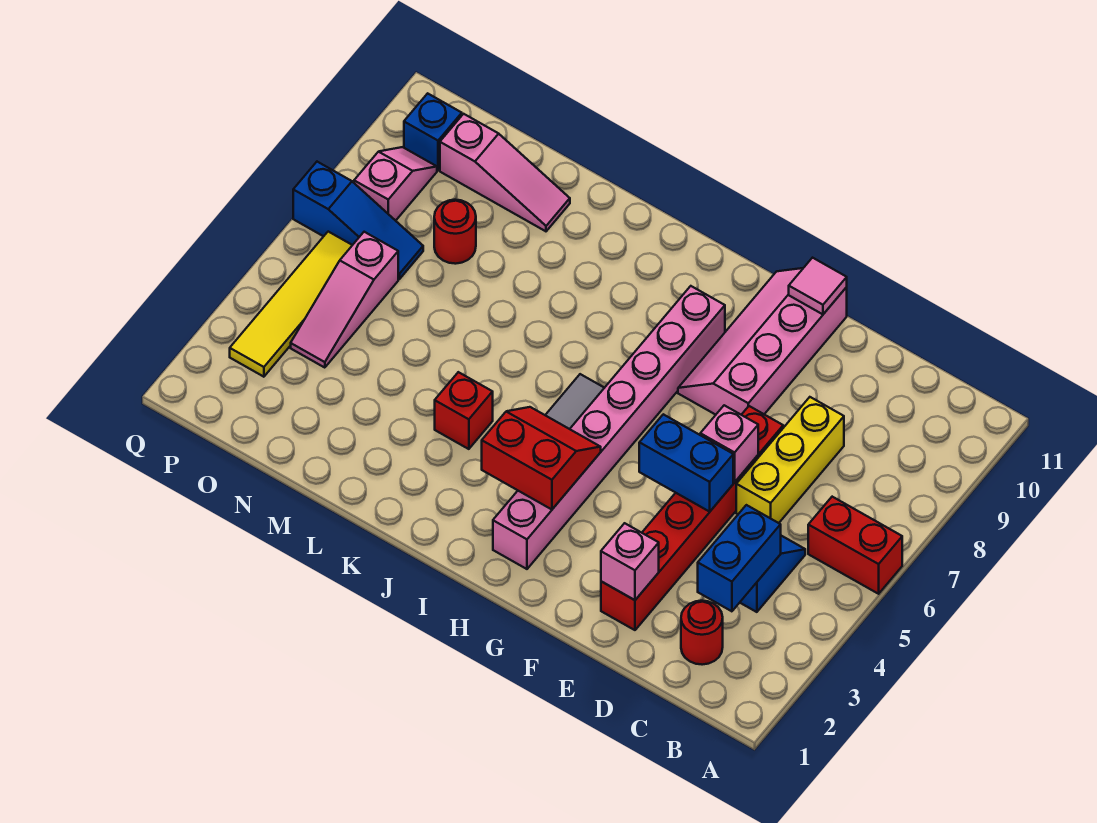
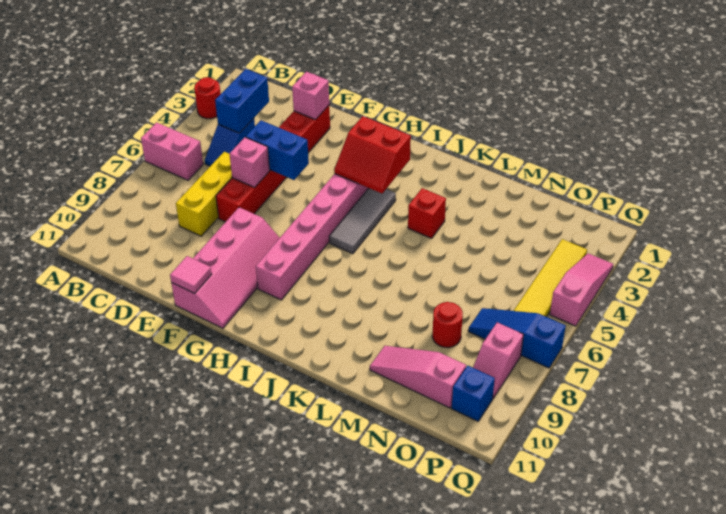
red 1x2 brick [808,497,902,594] -> pink 1x2 brick [141,122,203,180]
red 1x1 round brick [681,601,723,665] -> red 1x1 round brick moved to [194,77,221,119]
pink 1x3 slope [291,232,398,368] -> pink 1x3 slope moved to [550,253,613,326]

